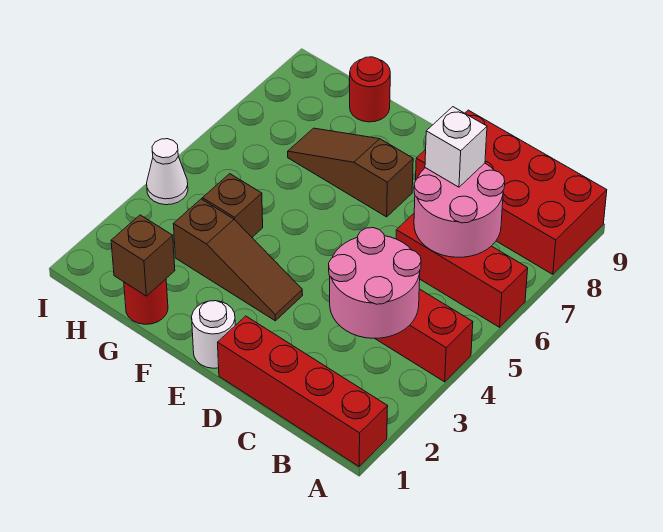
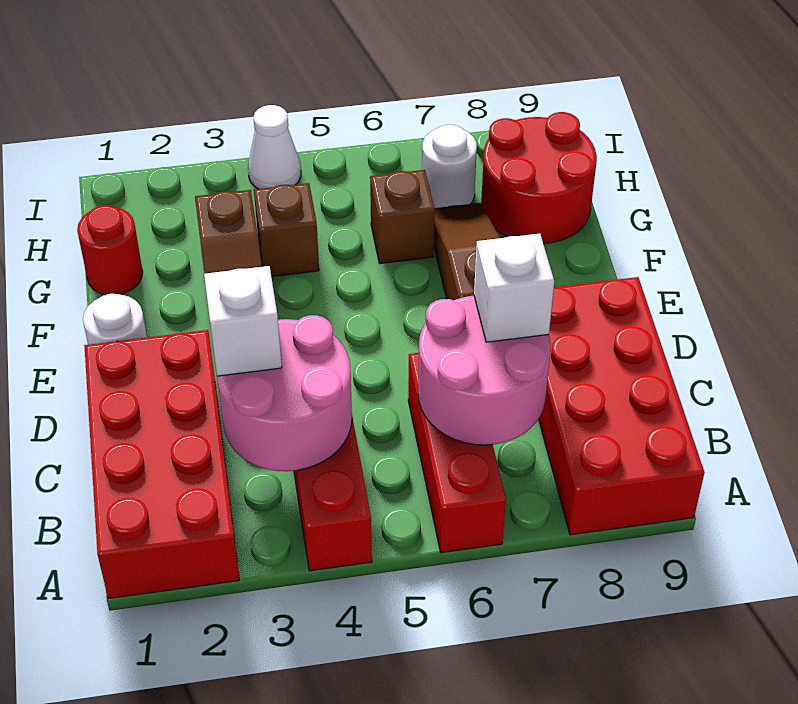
red 1x4 brick [218,316,388,466] -> red 2x4 brick [84,330,239,599]
none -> white 1x1 brick [204,266,282,376]
brown 1x1 brick [111,215,175,296] -> brown 1x1 brick moved to [370,170,435,264]
red 1x1 round brick [350,57,390,122] -> red 2x2 round brick [481,112,597,244]
none -> white 1x1 round brick [422,125,477,208]

